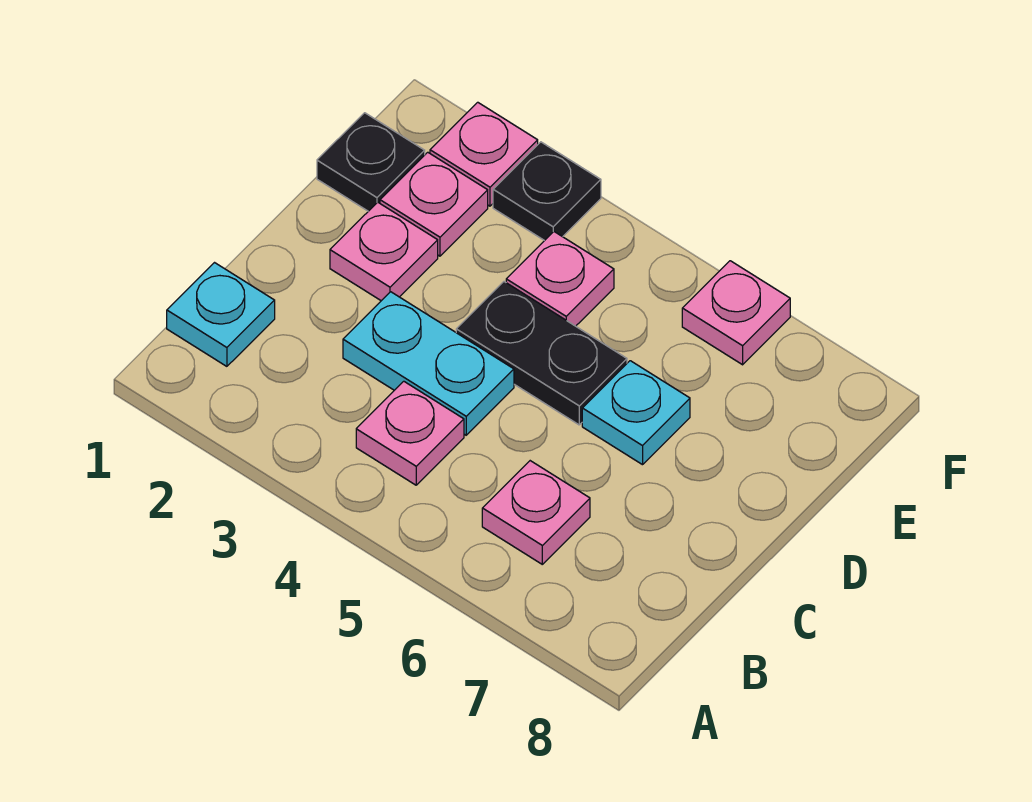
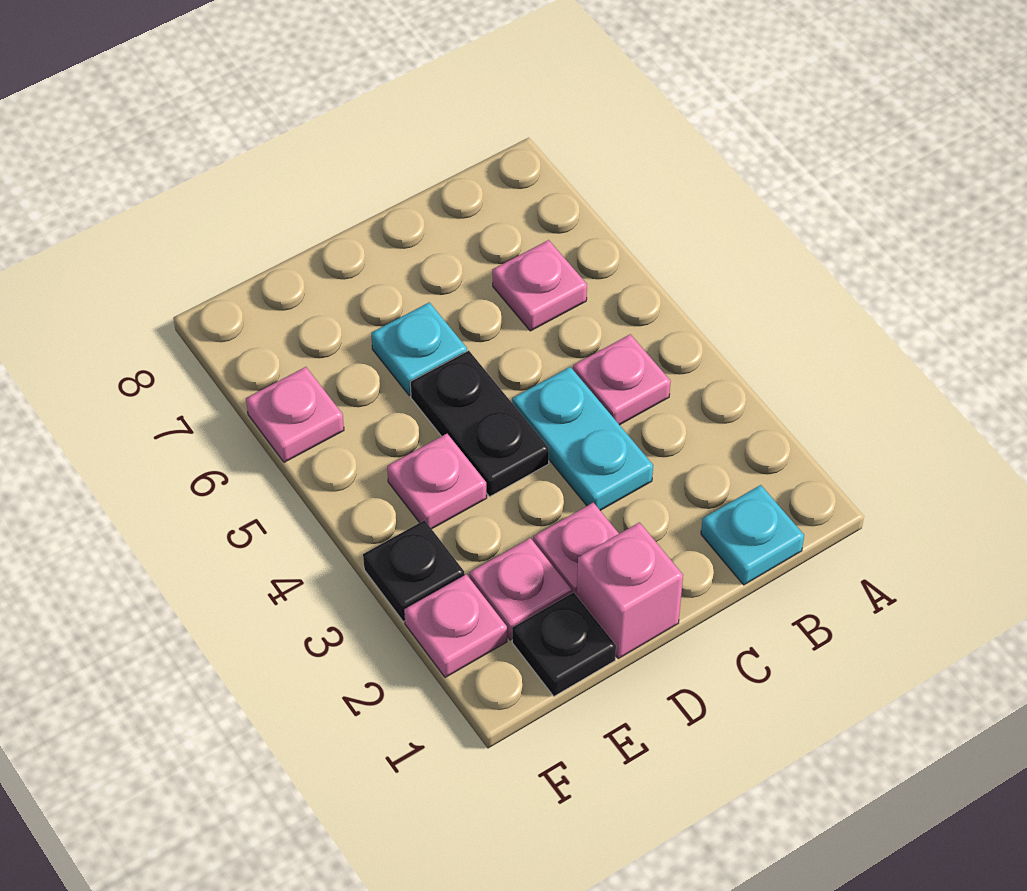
none -> pink 1x1 brick [577,522,683,659]

